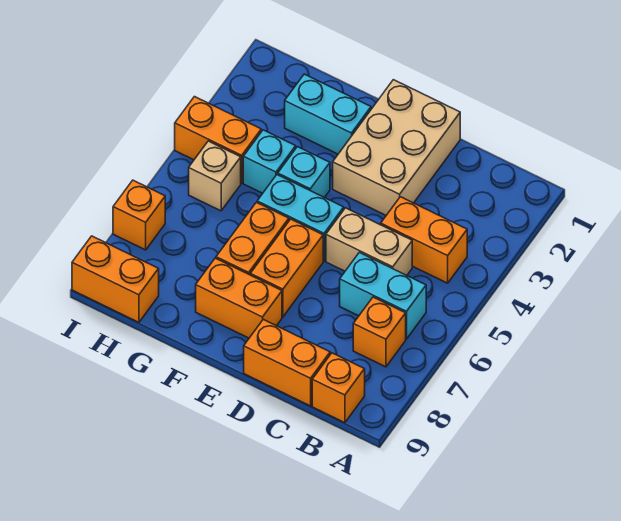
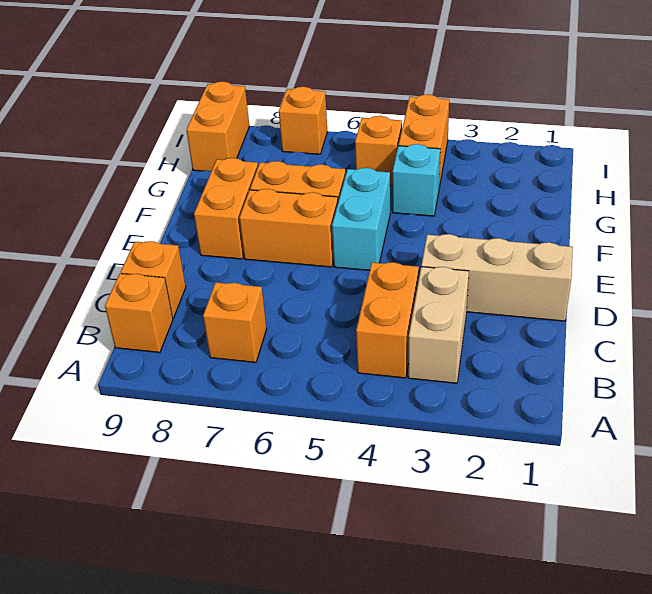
cyan 1x2 brick [340,253,426,339] -> none
tan 1x2 brick [326,208,412,275] -> tan 1x2 brick moved to [408,267,469,383]
orange 1x2 brick [244,319,330,406] -> orange 1x1 brick [121,241,186,318]
tan 2x3 brick [333,80,460,215] -> tan 1x3 brick [421,234,573,321]
cyan 1x2 brick [285,74,371,154] -> none
cyan 1x1 brick [278,147,330,197] -> none
tan 1x1 brick [189,141,241,211] -> orange 1x1 brick [355,116,402,186]

